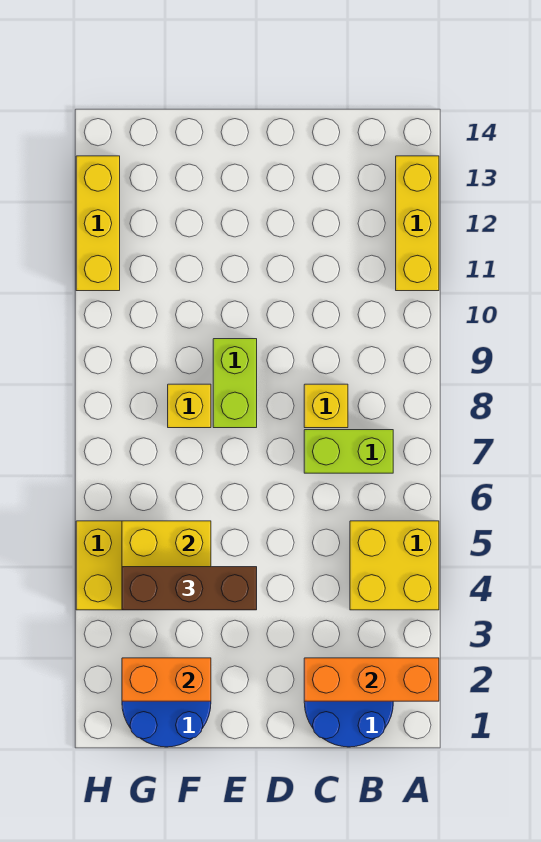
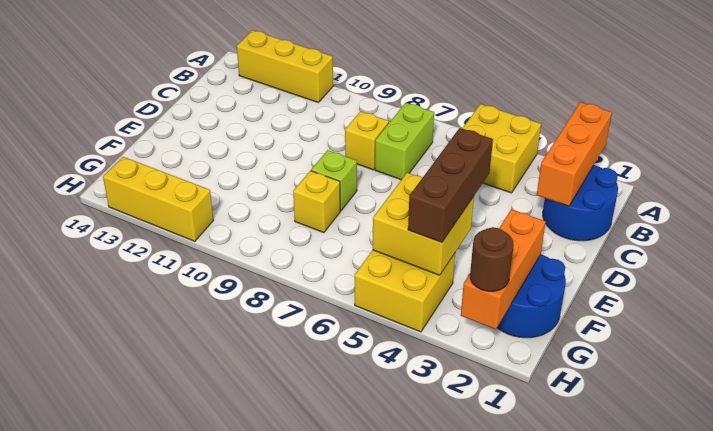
lime 1x2 brick [213,339,257,428] -> lime 1x1 brick [311,150,357,211]
orange 1x2 brick [122,658,211,701] -> orange 1x3 brick [461,209,546,329]
none -> brown 1x1 round brick [470,227,514,291]

